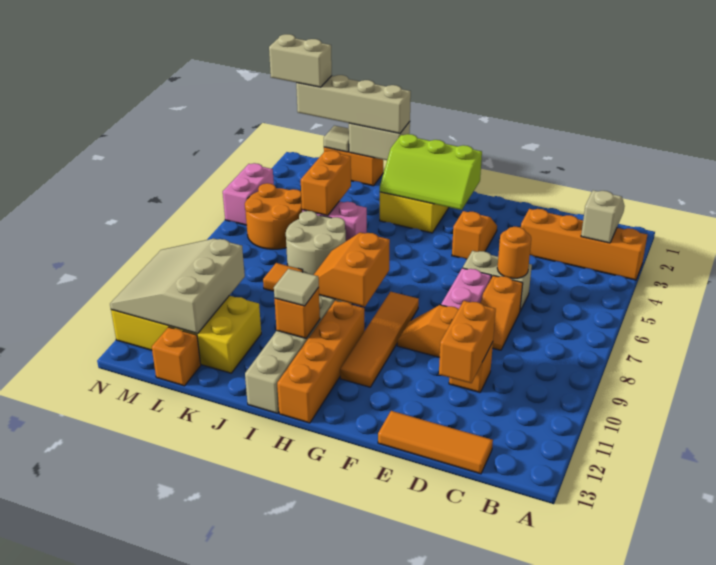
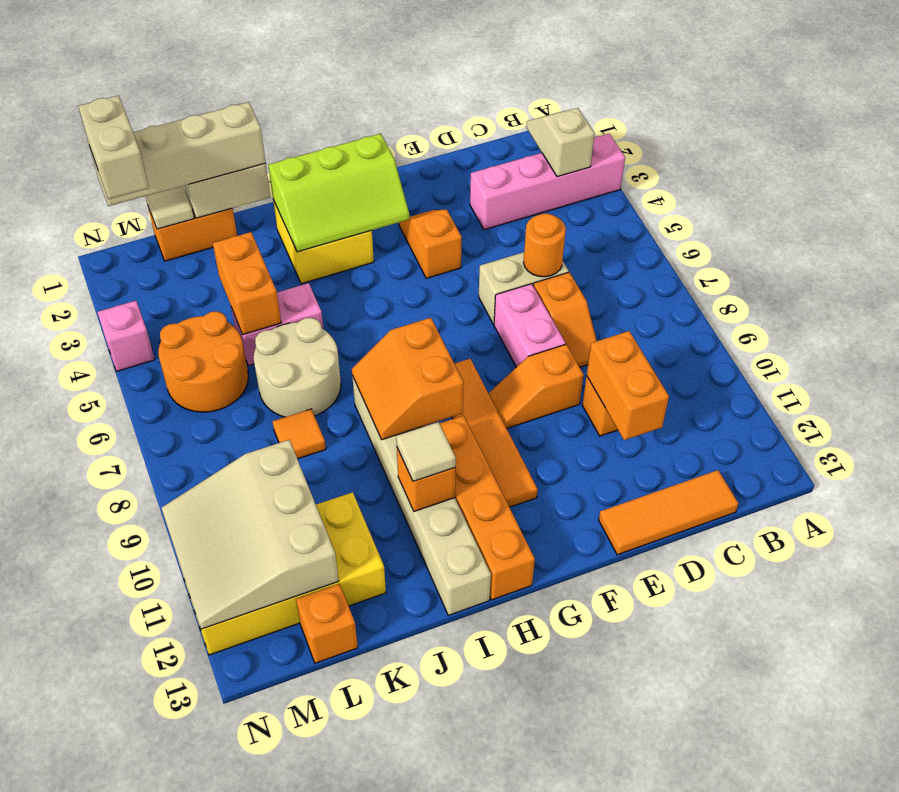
orange 1x4 brick [521,209,647,280] -> pink 1x4 brick [470,134,625,230]
tan 1x2 brick [269,34,332,87] -> tan 1x2 brick turned to [78,95,149,199]
pink 1x2 brick [223,163,274,225] -> pink 1x1 brick [97,301,155,371]

